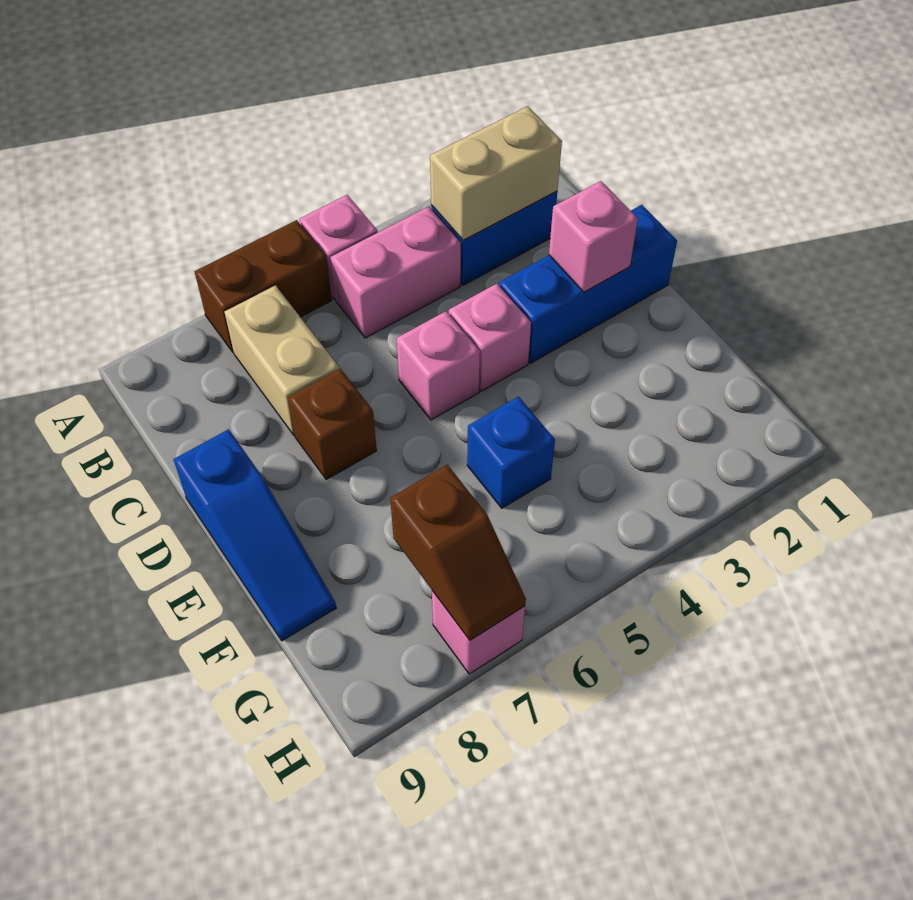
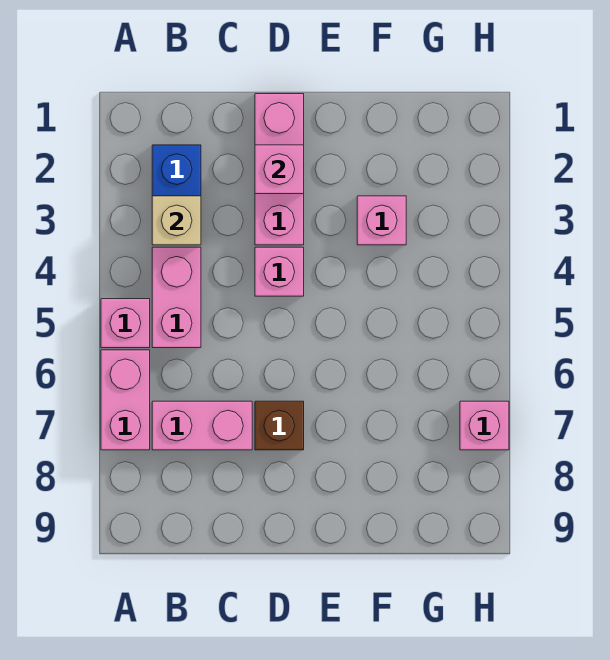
brown 1x2 brick [195,220,332,352] -> pink 1x2 brick [101,350,150,450]
tan 1x2 brick [430,106,562,240] -> tan 1x1 brick [152,196,201,245]
tan 1x2 brick [225,285,339,436] -> pink 1x2 brick [152,401,252,450]
blue 1x3 brick [499,205,677,363] -> pink 1x3 brick [255,94,304,245]
pink 1x1 brick [397,311,480,420] -> pink 1x1 brick moved to [357,196,406,245]
blue 1x3 slope [173,429,336,641] -> none
blue 1x1 brick [467,397,555,508] -> none
brown 1x2 slope [390,465,526,640] -> none

